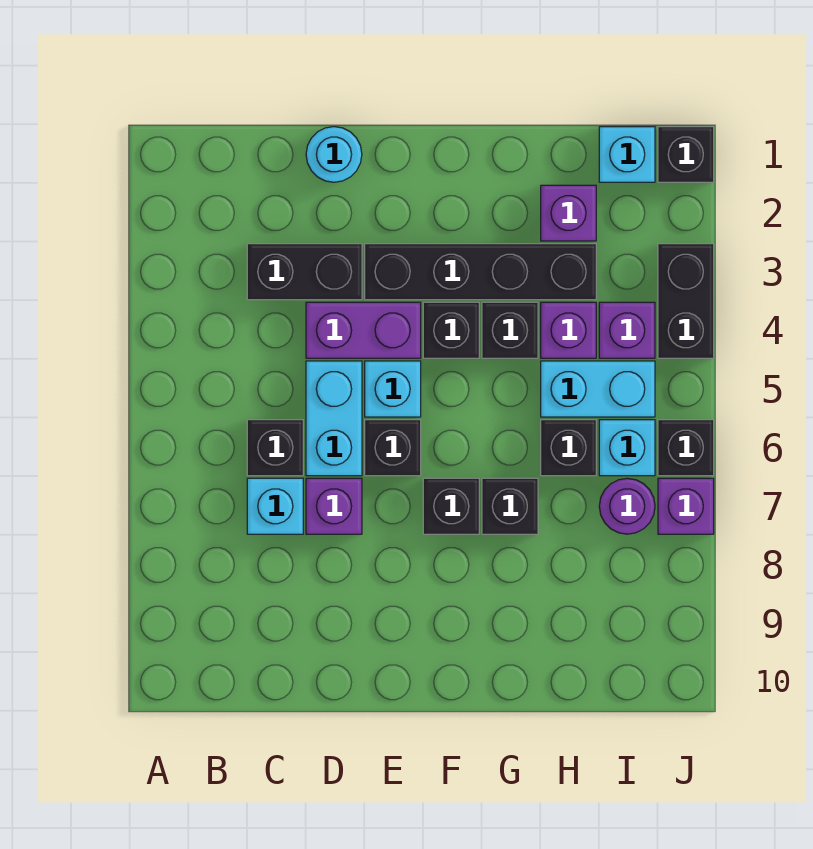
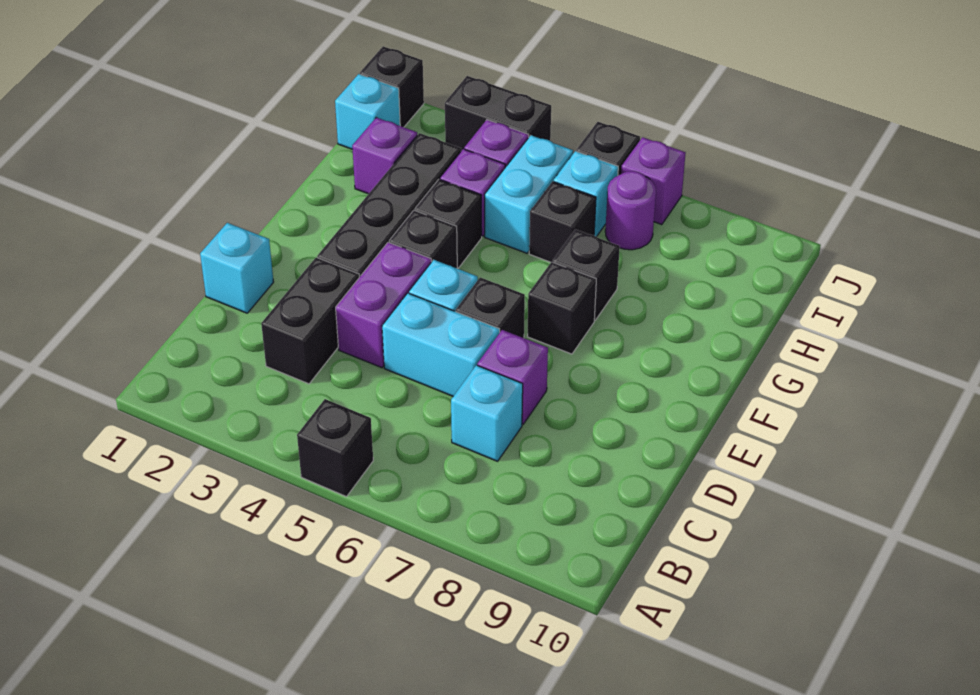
black 1x1 brick [247,420,303,476] -> black 1x1 brick moved to [297,399,373,497]
cyan 1x1 round brick [306,127,362,182] -> cyan 1x1 brick [200,223,273,313]

